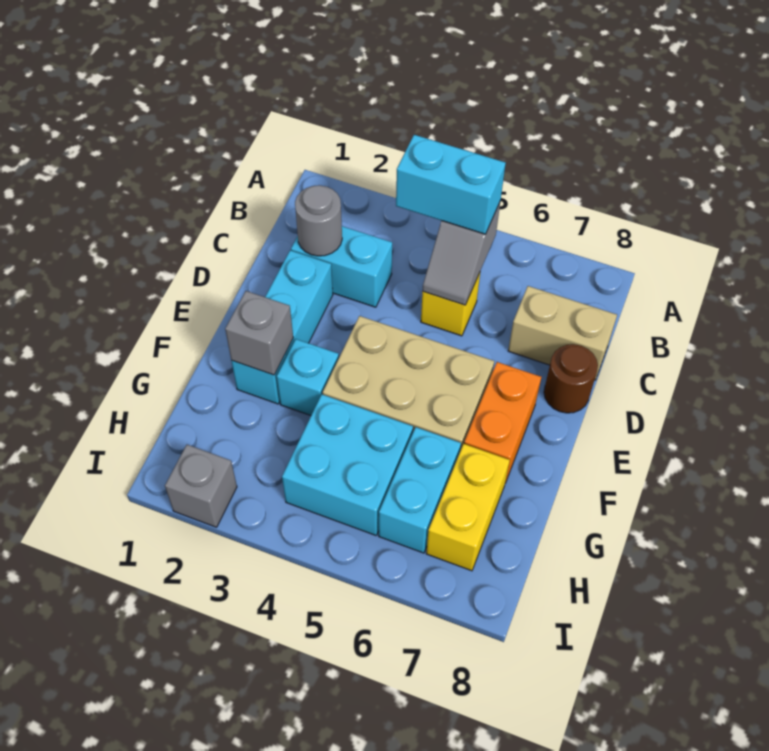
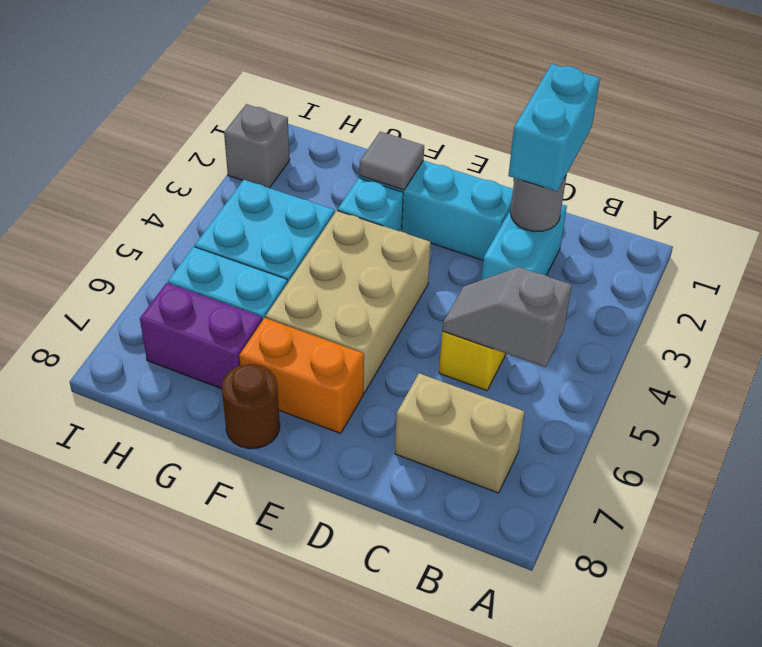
cyan 1x2 brick [396,135,506,234] -> cyan 1x2 brick moved to [508,64,600,191]
tan 1x2 brick [508,286,617,380] -> tan 1x2 brick turned to [395,373,524,493]
brown 1x1 round brick [544,344,598,413] -> brown 1x1 round brick moved to [222,364,280,449]
grey 1x1 brick [225,291,293,375] -> grey 1x1 tile [360,131,424,190]
yellow 1x2 brick [426,444,510,571] -> purple 1x2 brick [140,283,262,389]

